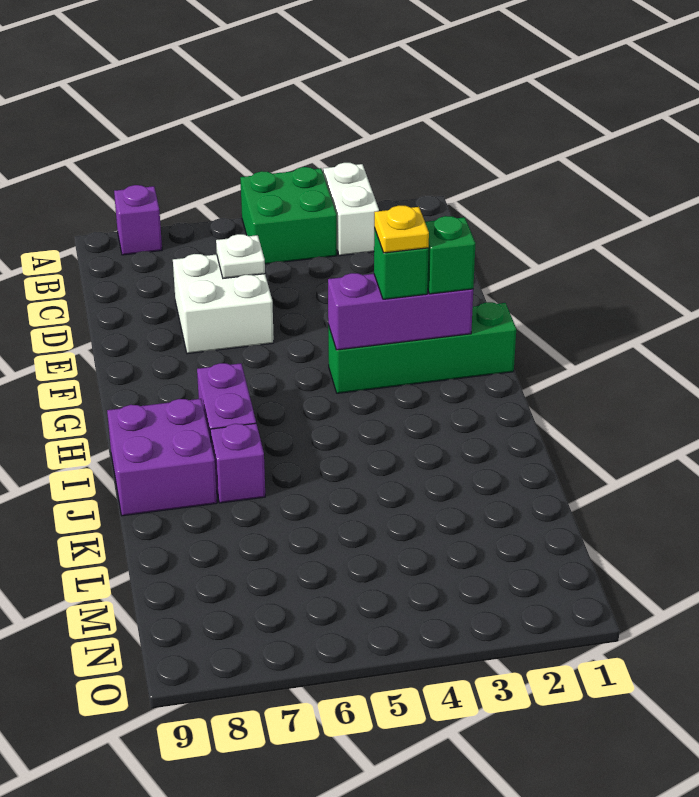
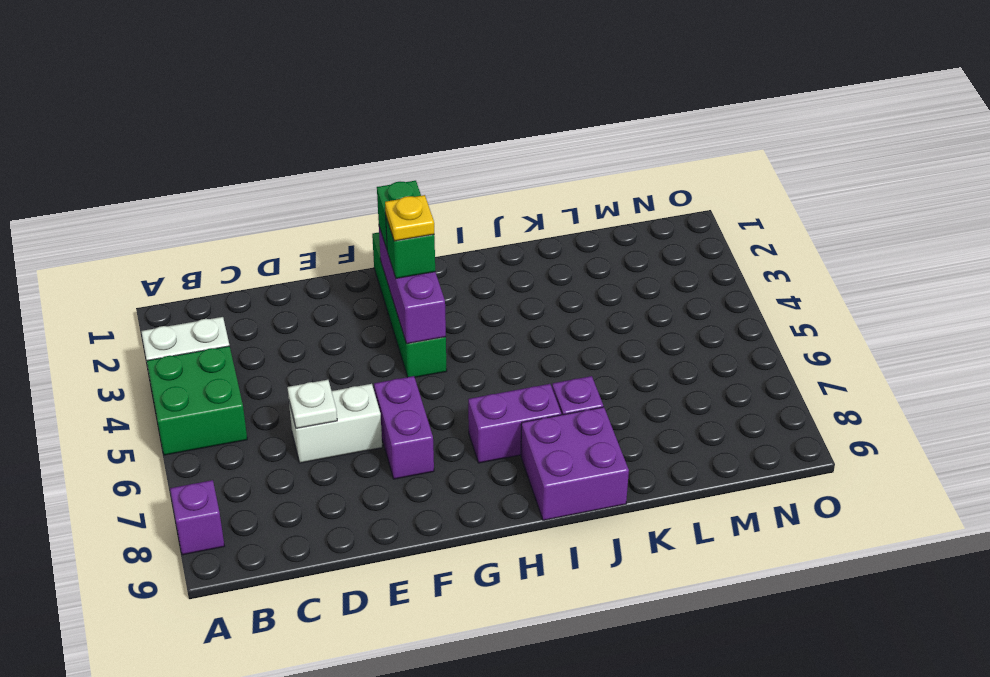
white 2x2 brick [173,254,274,354] -> white 1x2 brick [289,384,382,463]
none -> purple 1x2 brick [374,376,434,479]

